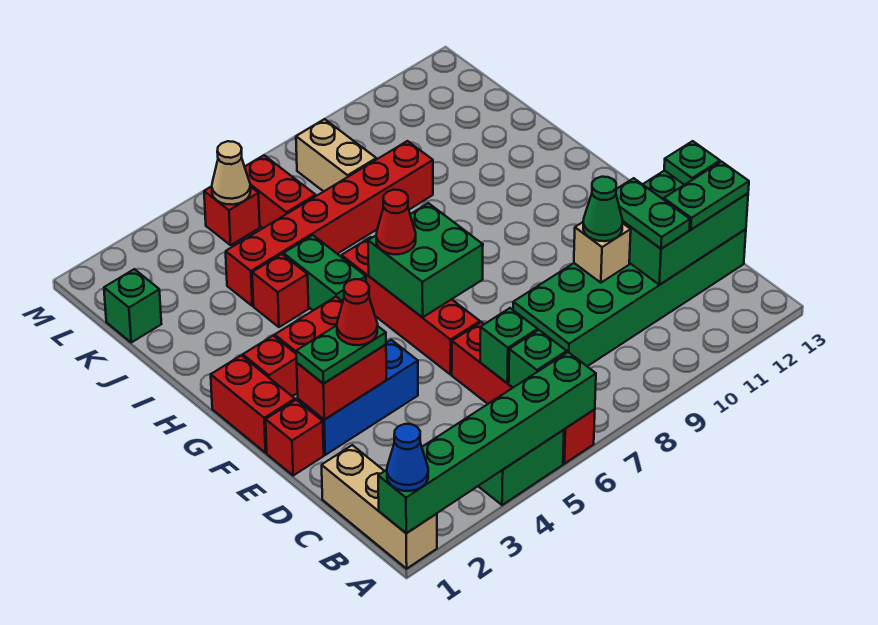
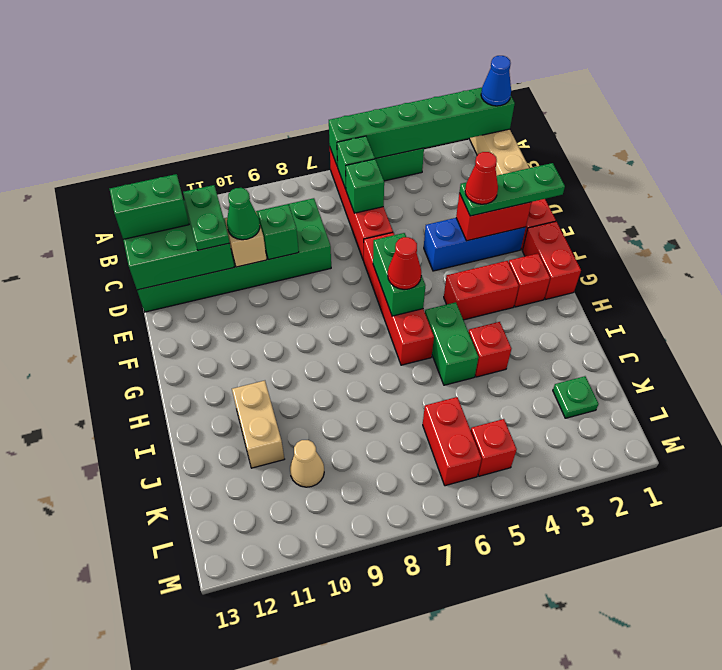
green 1x2 plate [664,162,749,230] -> green 1x2 brick [110,174,189,239]
green 1x1 plate [664,141,720,185] -> green 1x1 plate moved to [553,376,598,418]
green 1x2 plate [296,325,386,383] -> green 1x3 plate [460,163,565,216]
green 2x2 brick [368,203,483,317] -> green 1x2 brick [373,233,425,316]
red 1x6 brick [226,141,433,306] -> none
green 1x1 brick [104,269,161,342] -> green 1x1 brick moved to [258,204,299,260]
tan 1x2 brick [296,119,376,192] -> tan 1x2 brick moved to [232,381,284,468]
tan 1x1 cone [212,141,251,205] -> tan 1x1 cone moved to [290,440,324,487]

